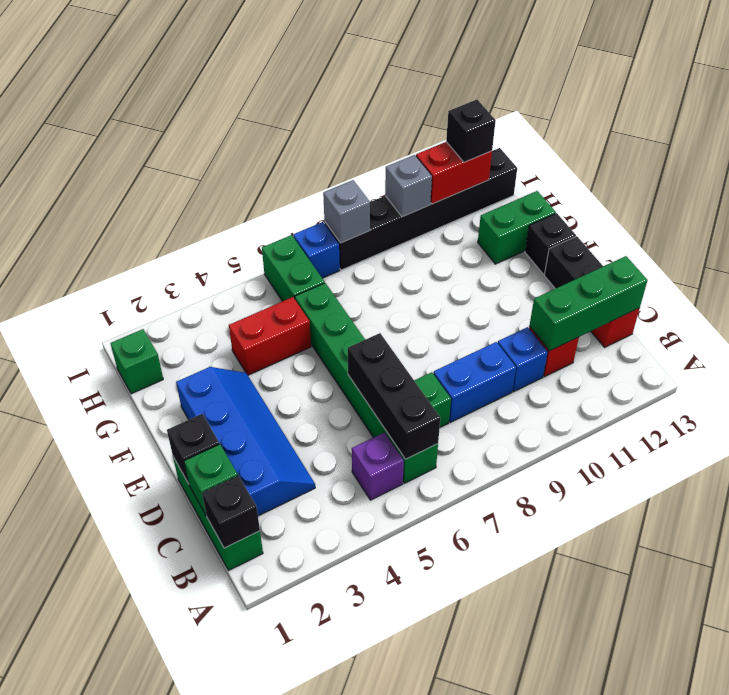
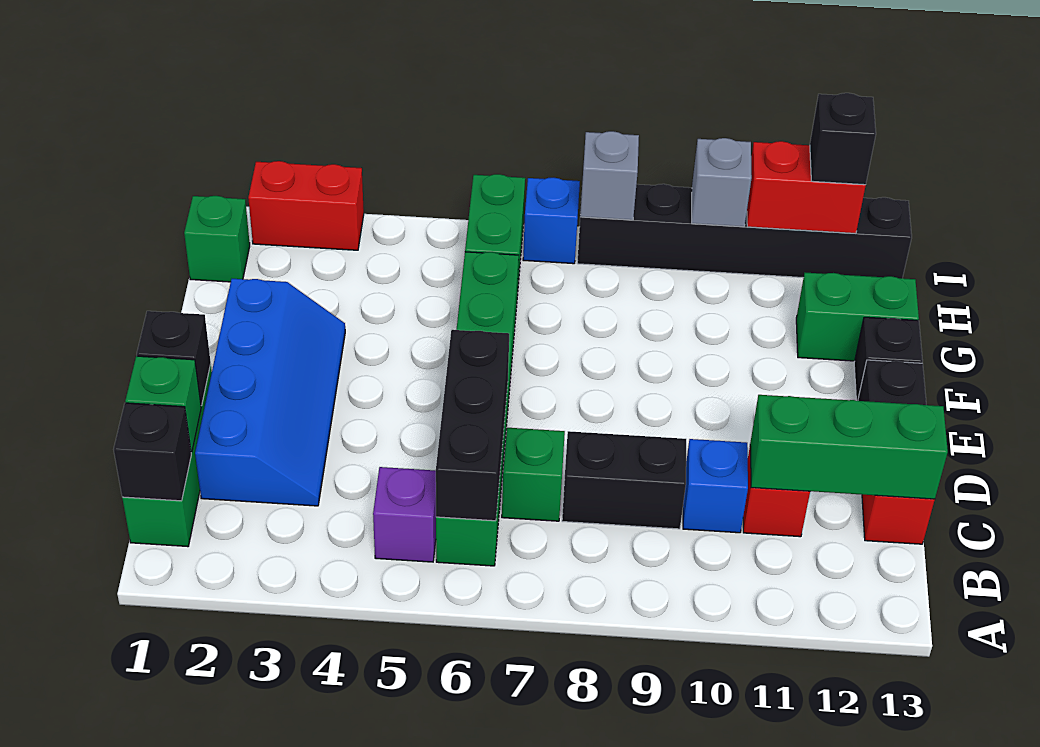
blue 1x2 brick [433,342,516,422] -> black 1x2 brick [562,431,686,529]
red 1x2 brick [229,297,311,375] -> red 1x2 brick moved to [248,161,364,250]

